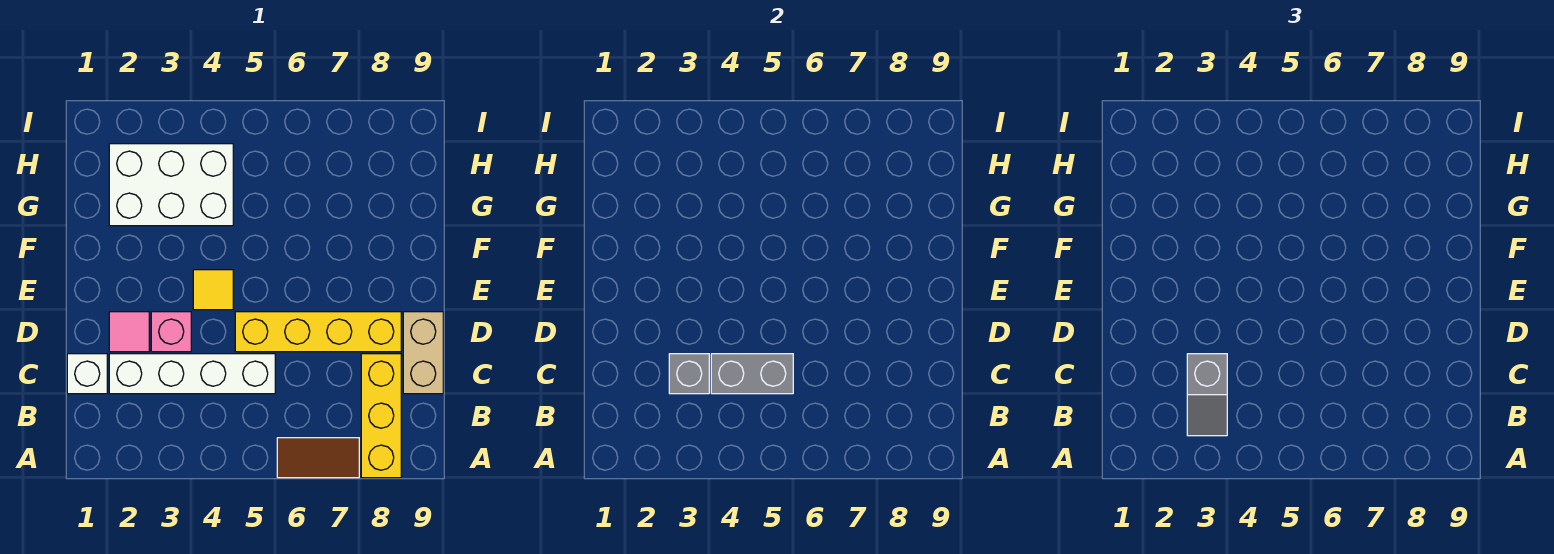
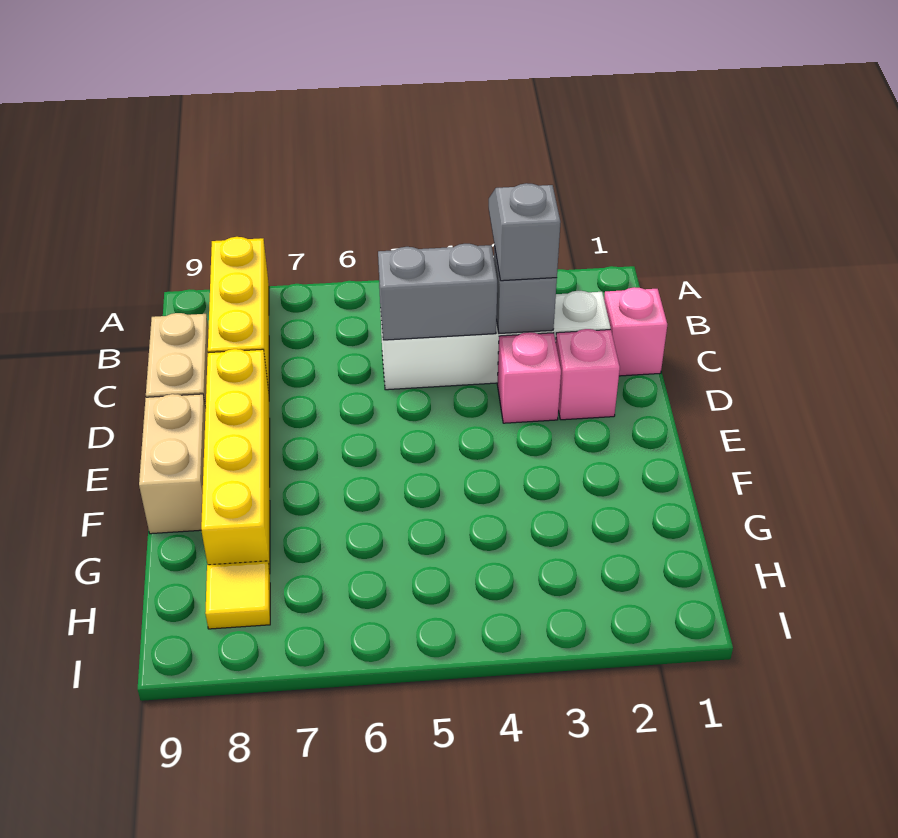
brown 1x2 tile [277,438,359,478] -> none
white 1x1 brick [67,354,107,394] -> pink 1x1 brick [604,287,667,376]
pink 1x1 tile [109,312,149,352] -> pink 1x1 brick [556,329,620,420]
yellow 1x4 brick [235,312,401,352] -> yellow 1x4 brick turned to [201,349,270,571]
yellow 1x1 tile [193,270,233,310] -> yellow 1x1 tile moved to [205,561,270,629]
none -> tan 1x2 brick [139,394,206,534]
white 2x3 brick [109,144,233,226] -> none

